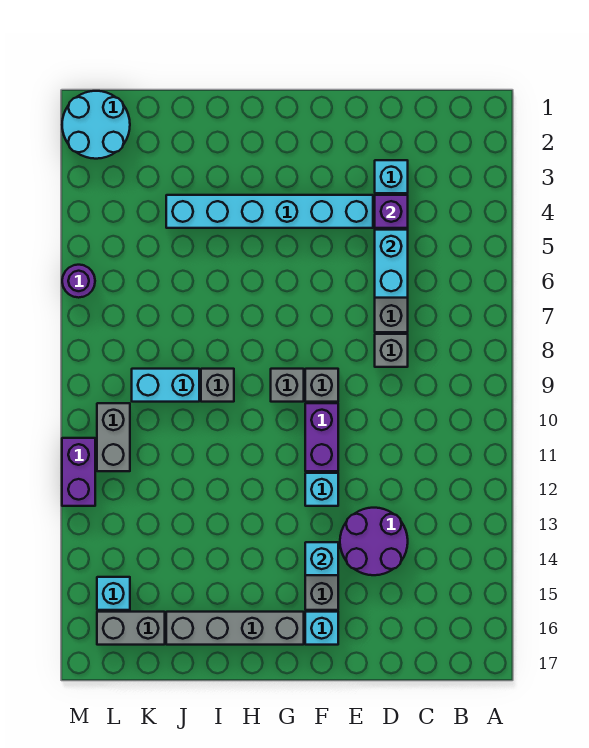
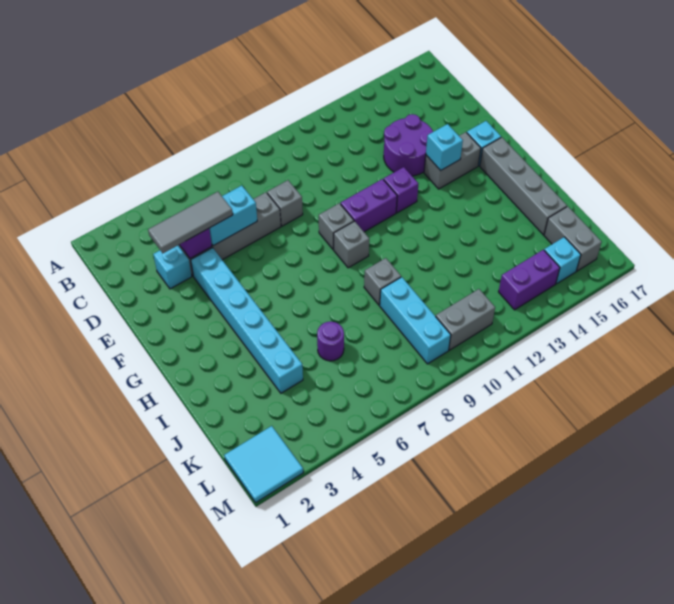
none -> grey 1x3 tile [148,192,233,253]
cyan 1x1 brick [305,473,338,506] -> purple 1x1 brick [384,167,418,213]
cyan 1x2 brick [132,369,199,402] -> cyan 1x3 brick [380,277,451,364]
cyan 2x2 round brick [62,91,130,159] -> cyan 2x2 tile [224,426,303,503]
purple 1x1 round brick [62,265,95,298] -> purple 1x1 round brick moved to [317,322,344,361]
purple 1x2 brick [62,438,95,506] -> purple 1x2 brick moved to [499,250,560,310]

